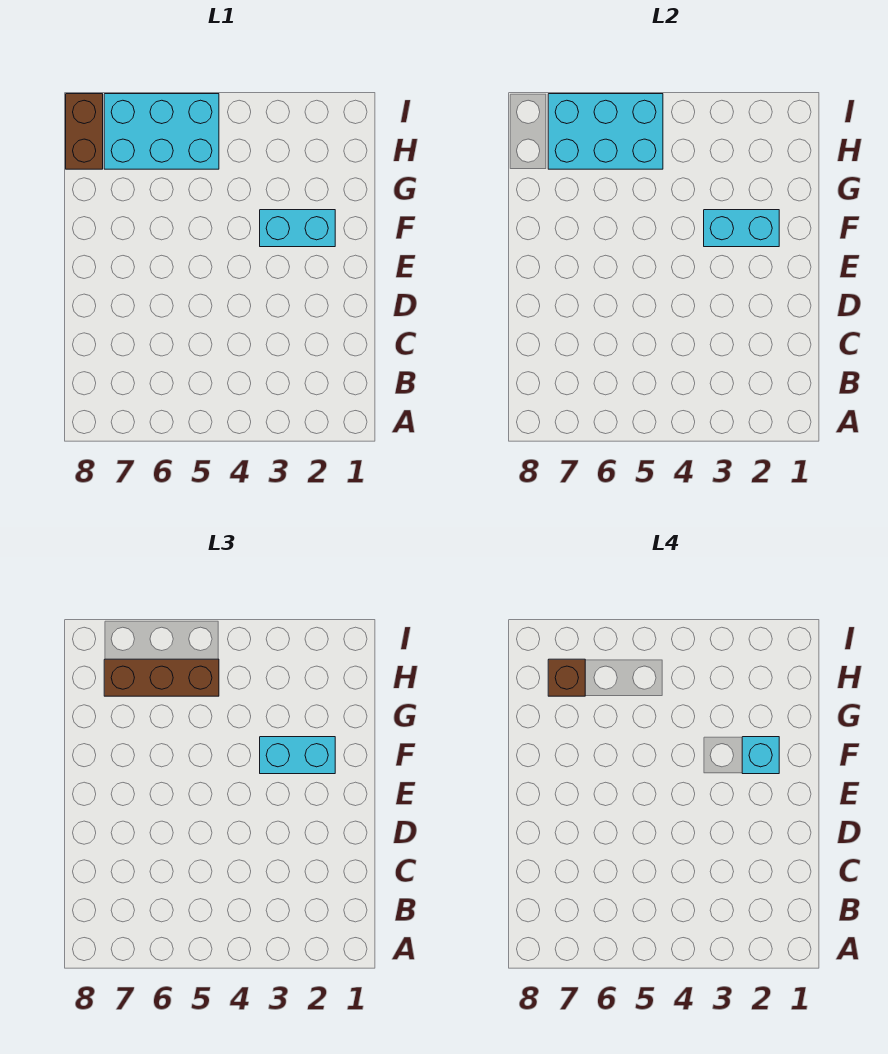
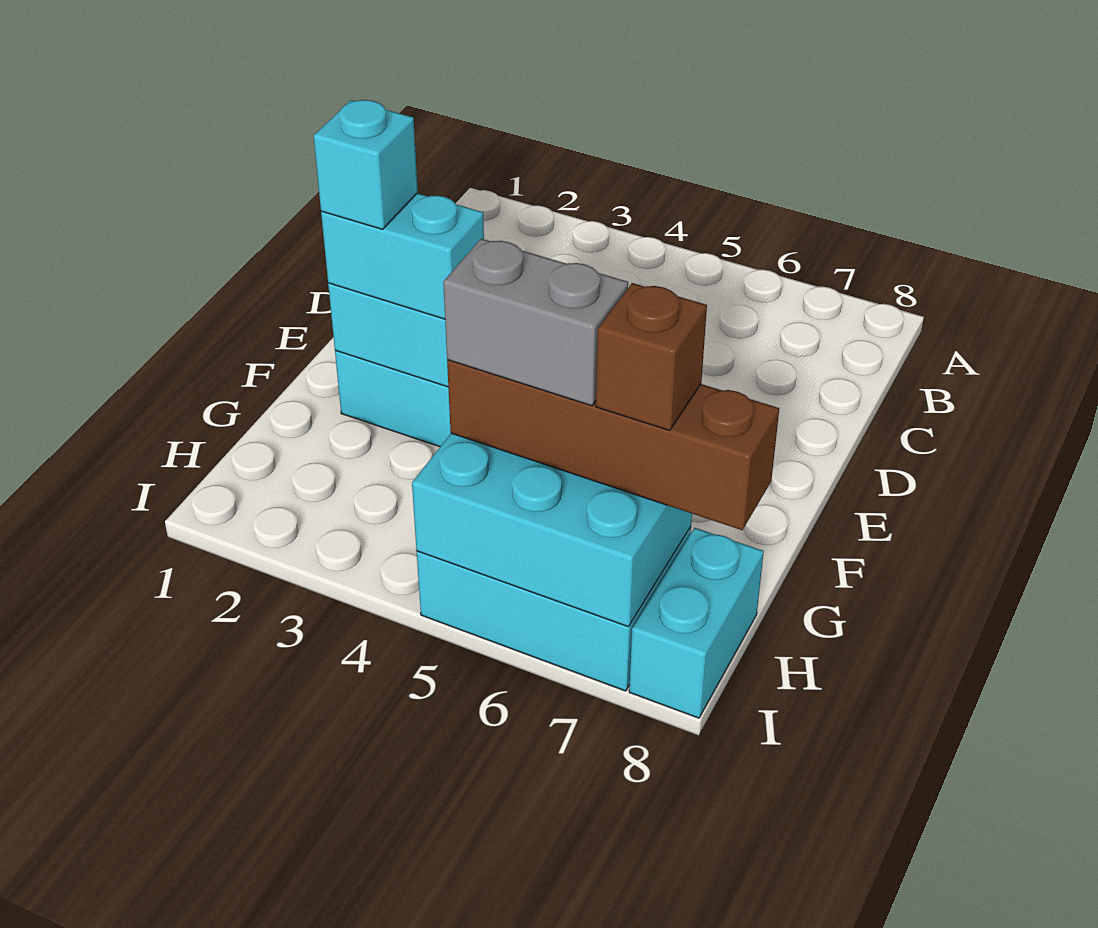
brown 1x3 brick [104,659,219,696] -> brown 1x4 brick [447,360,779,530]
none -> grey 1x2 brick [443,239,628,406]
brown 1x2 brick [66,94,103,169] -> cyan 1x2 brick [629,528,764,718]

